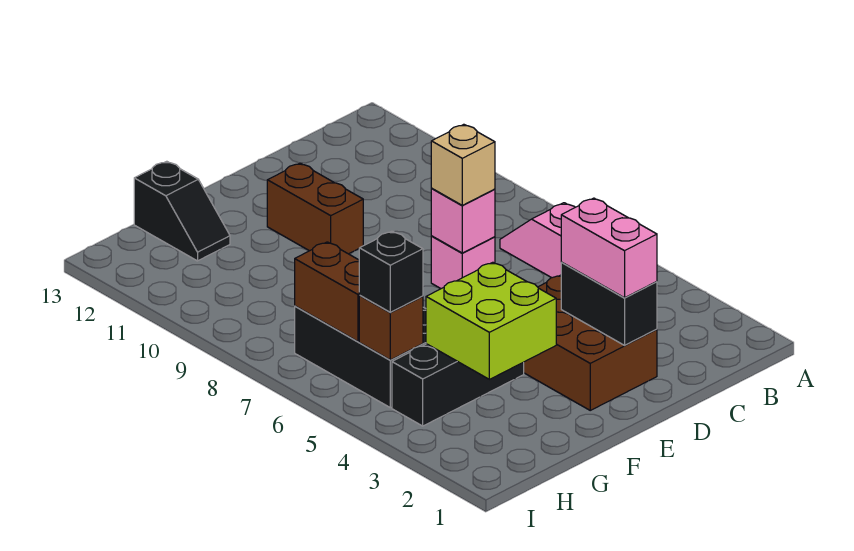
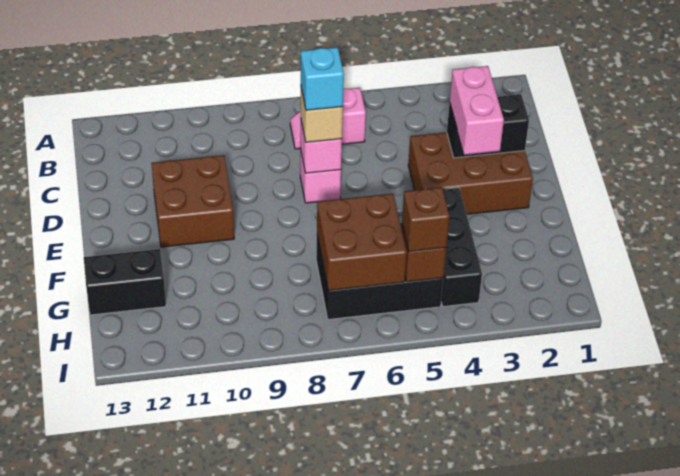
pink 1x2 brick [561,198,657,298] -> pink 1x2 brick turned to [450,66,504,155]
none -> cyan 1x1 brick [301,47,344,110]
brown 1x2 brick [267,163,363,254] -> brown 2x2 brick [152,155,234,247]
lime 2x2 brick [426,262,556,379] -> none
black 1x2 slope [134,161,230,261] -> black 1x2 brick [84,249,166,315]
black 1x1 brick [359,231,423,312] -> brown 1x1 brick [402,187,449,252]
brown 1x2 brick [295,242,360,341] -> brown 2x2 brick [317,194,407,291]

